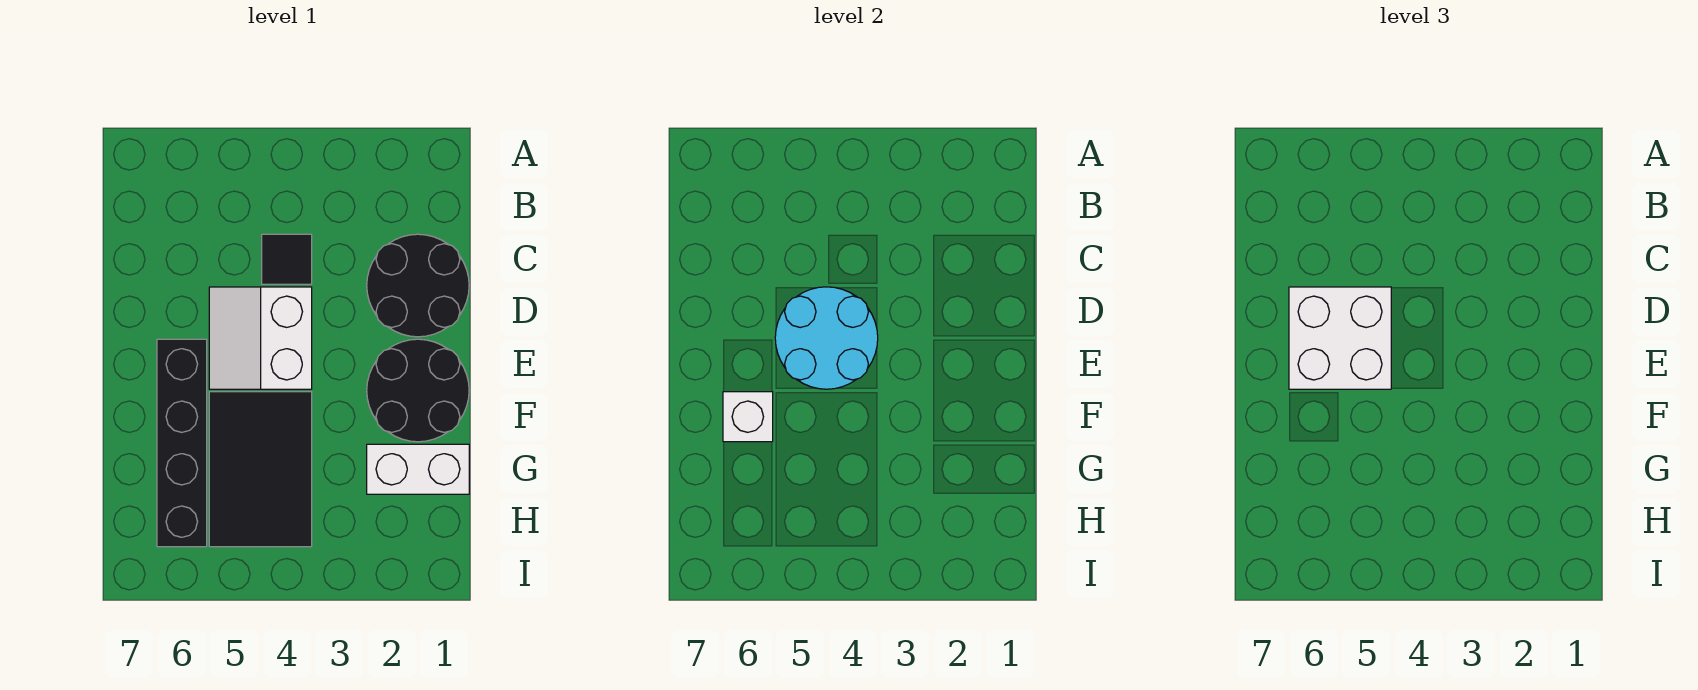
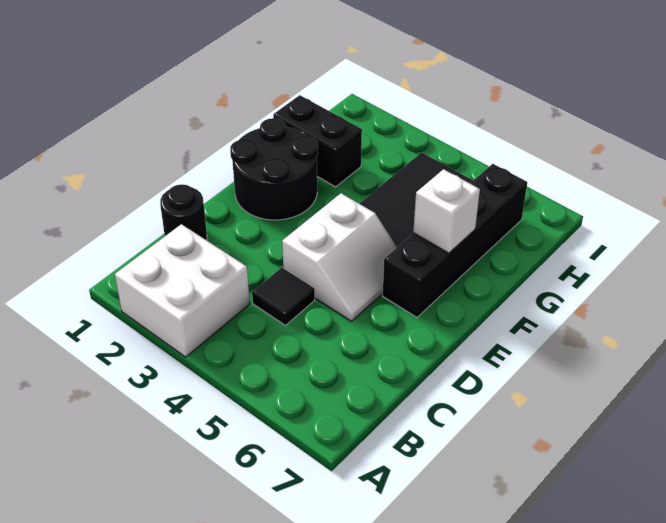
black 2x2 round brick [367,234,469,337] -> black 1x1 round brick [160,185,207,240]
cyan 2x2 round brick [775,287,878,389] -> none
white 2x2 brick [1289,287,1391,389] -> white 2x2 brick moved to [115,224,250,357]
white 1x2 brick [367,444,469,494] -> black 1x2 brick [273,95,362,187]

